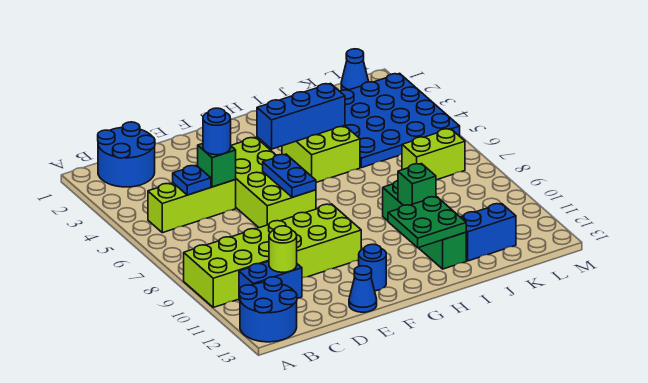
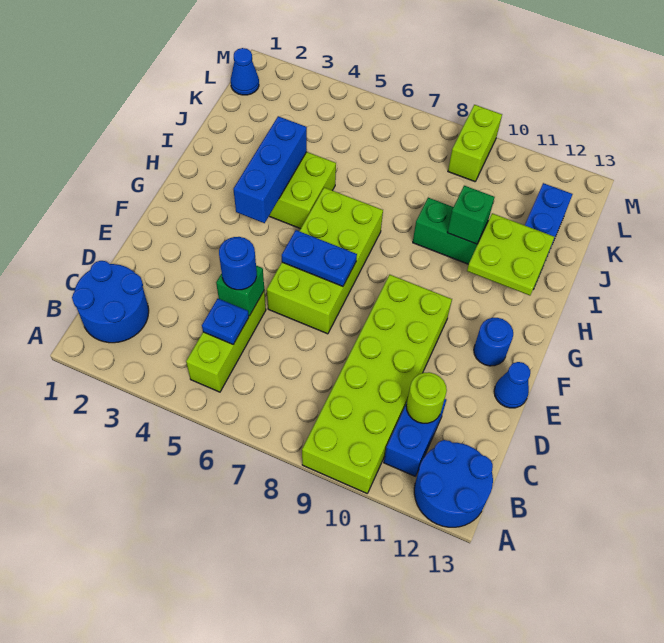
lime 2x4 brick [231,137,316,228] -> lime 2x4 brick turned to [267,188,383,334]
green 2x2 plate [388,197,466,248] -> lime 2x2 plate [467,213,554,295]
blue 4x4 plate [340,73,460,168] -> none
lime 1x2 brick [402,129,465,180] -> lime 1x2 brick moved to [448,105,502,182]

